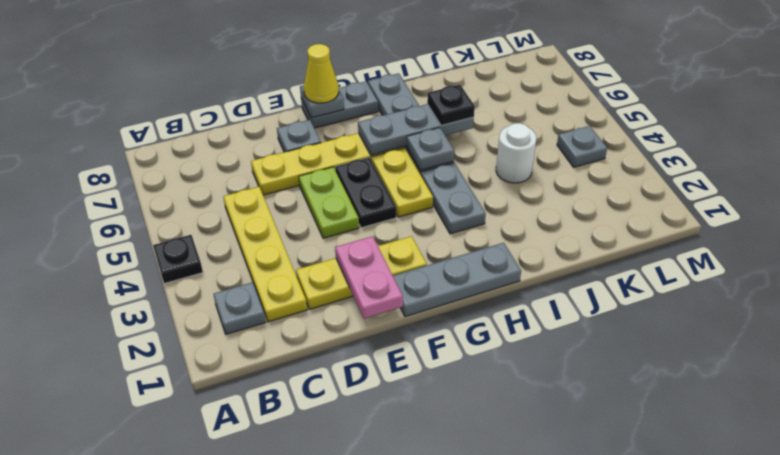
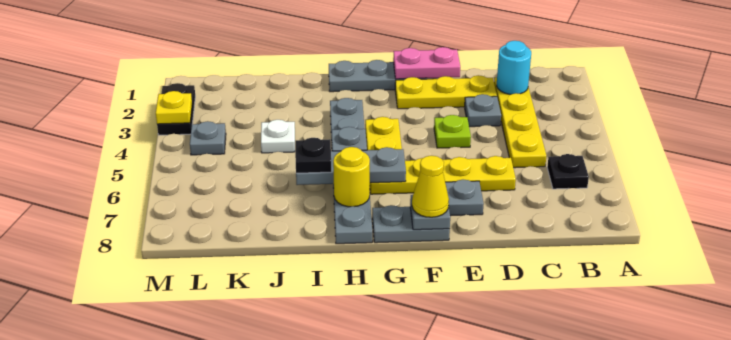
black 1x1 plate [153,235,203,283] -> black 1x1 plate moved to [547,154,589,189]
grey 1x1 plate [213,282,266,334] -> grey 1x1 plate moved to [465,94,501,127]
none -> cyan 1x1 round brick [497,41,531,94]
pink 1x2 plate [335,236,403,318] -> pink 1x2 plate turned to [393,47,460,79]
lime 1x2 plate [299,167,359,238] -> lime 1x1 plate [434,115,471,148]
black 1x2 plate [335,157,396,228] -> black 1x2 plate moved to [157,83,195,135]
none -> yellow 1x1 round brick [333,147,370,207]
white 1x1 round brick [496,123,536,183] -> white 1x1 plate [261,120,295,153]
none -> yellow 1x1 plate [156,91,192,124]

